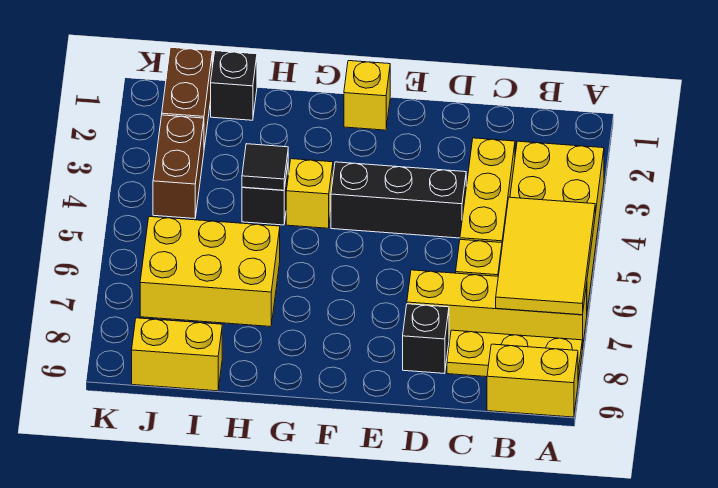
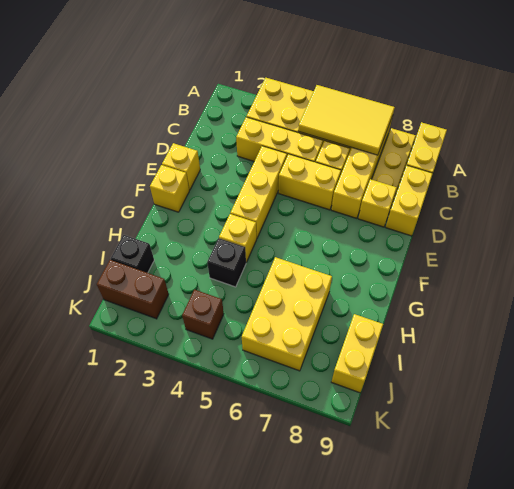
none -> yellow 1x2 brick [386,165,433,236]
black 1x3 brick [331,162,466,238] -> yellow 1x3 brick [230,146,287,238]
none -> yellow 1x2 brick [279,154,341,210]
black 1x1 brick [403,304,449,374] -> yellow 1x1 brick [358,179,397,227]
none -> yellow 1x1 brick [162,143,200,190]
black 1x1 tile [242,144,288,190] -> none
brown 1x2 brick [153,115,204,219] -> brown 1x1 brick [182,289,224,339]

